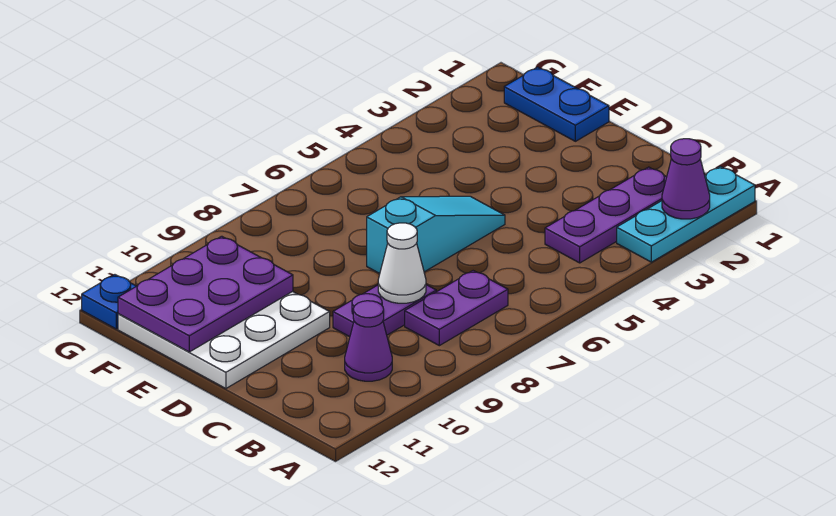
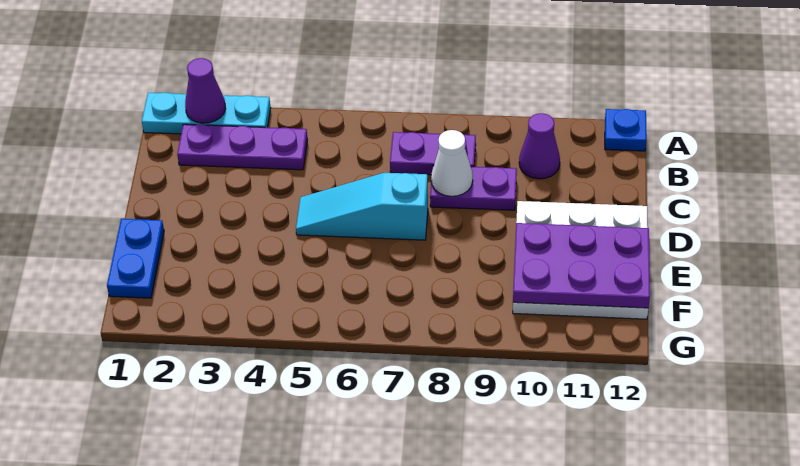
blue 1x1 plate [82,275,136,329] -> blue 1x1 plate moved to [605,109,646,151]

